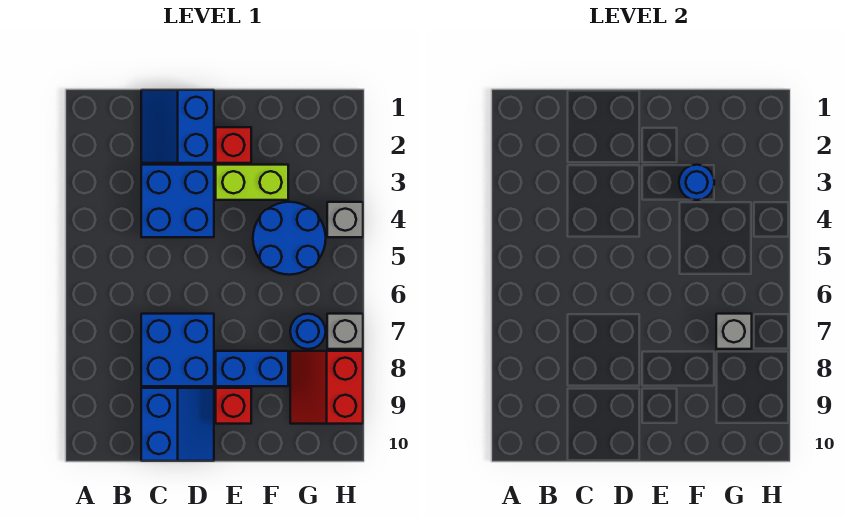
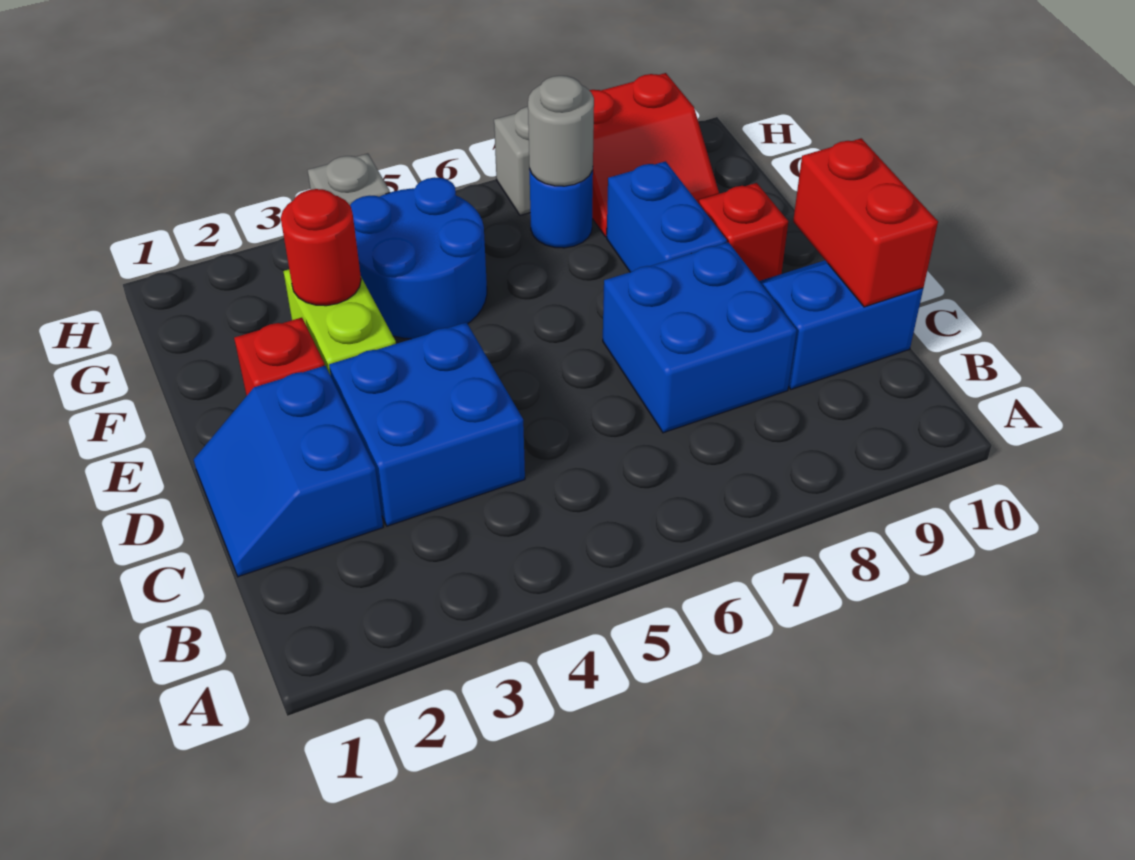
blue 2x2 slope [141,90,214,163] -> blue 2x2 slope turned to [194,366,383,577]
none -> red 1x2 brick [793,138,938,307]
blue 1x1 round brick [679,165,714,200] -> red 1x1 round brick [281,189,361,306]
grey 1x1 brick [716,314,752,349] -> grey 1x1 round brick [528,76,594,186]

